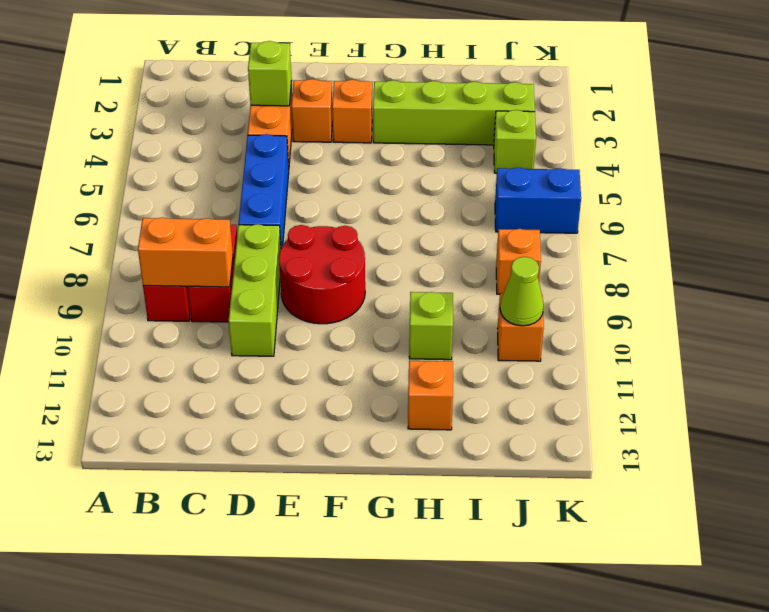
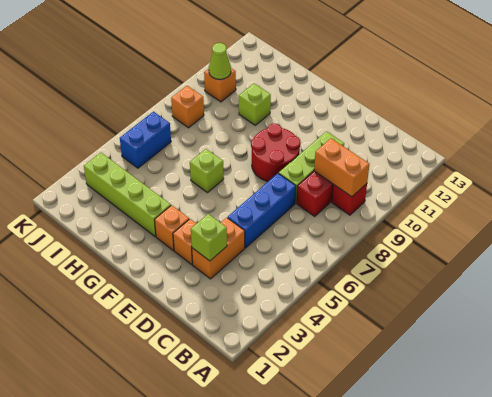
orange 1x1 brick [408,361,453,430] -> none
lime 1x1 brick [494,110,536,173] -> lime 1x1 brick moved to [190,149,224,193]
blue 1x2 brick [495,168,581,233] -> blue 1x2 brick turned to [120,112,171,168]

